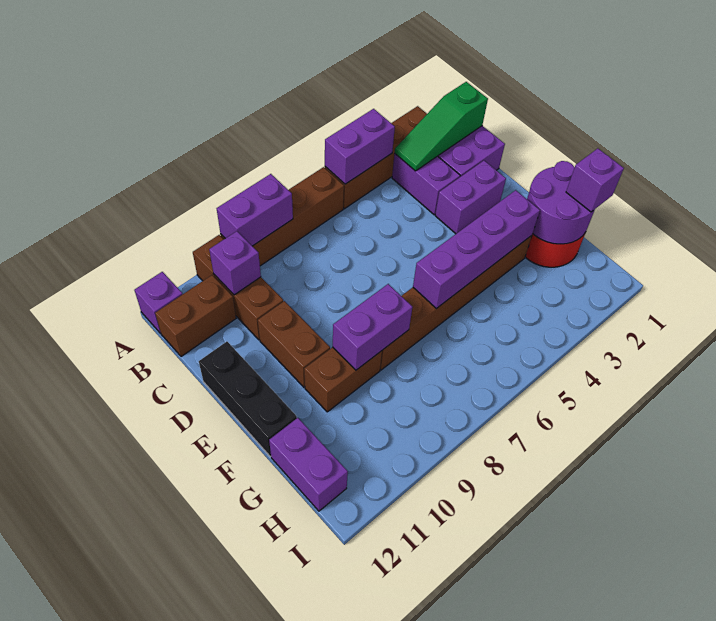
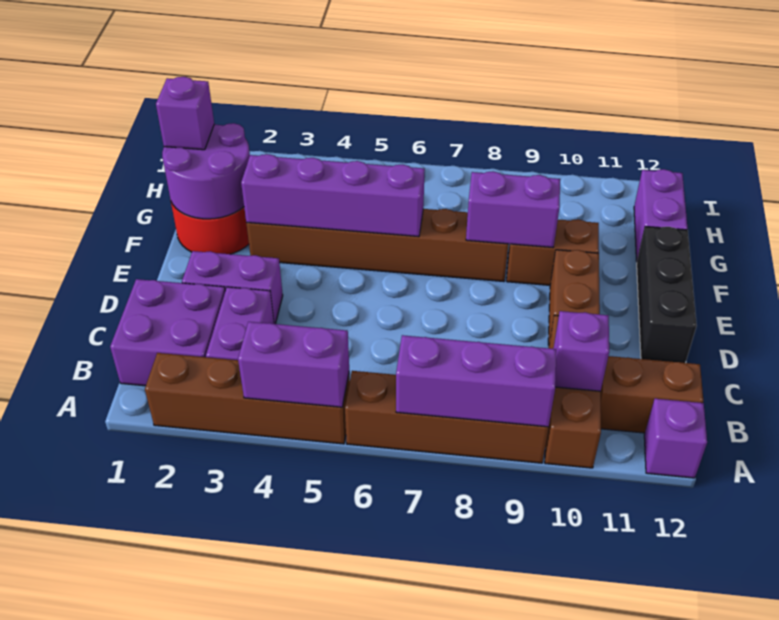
purple 1x2 brick [217,174,293,246] -> purple 1x3 brick [396,335,556,427]
green 1x3 slope [395,82,488,171] -> none

